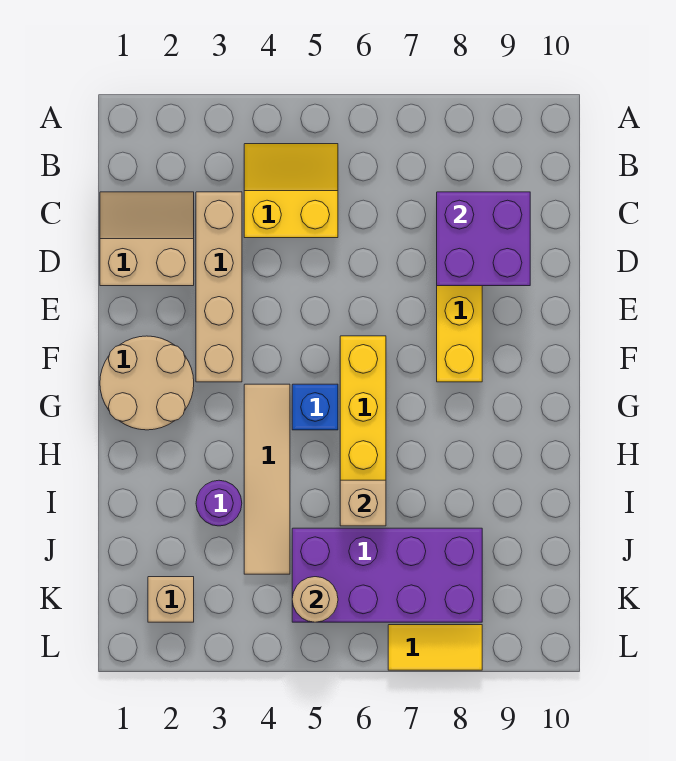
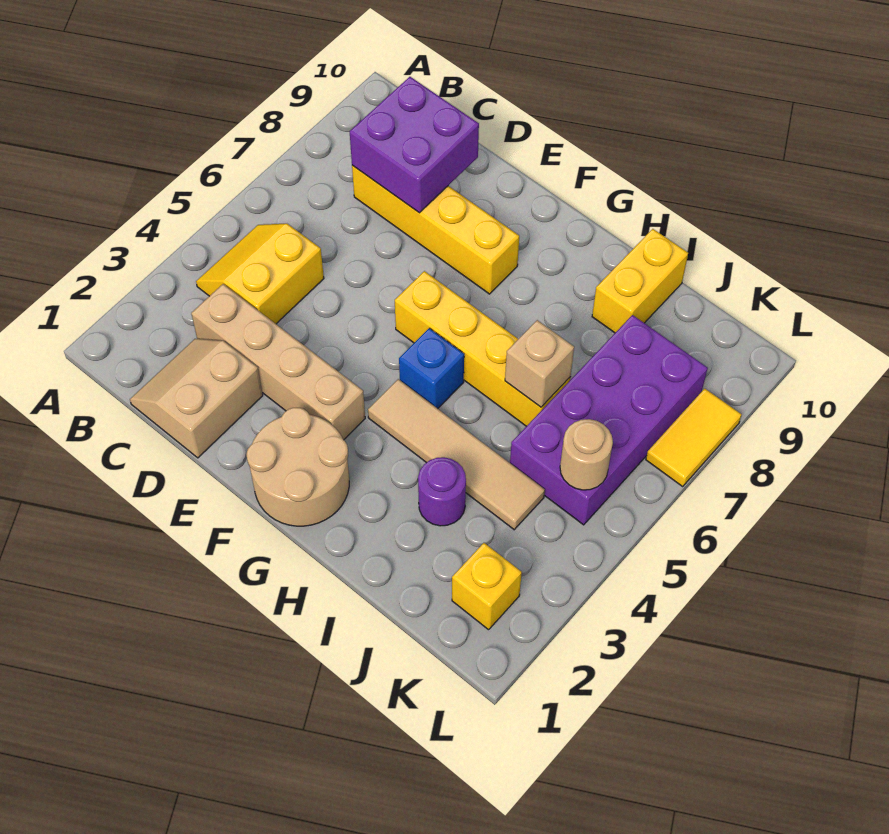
none -> yellow 1x2 brick [592,229,688,333]
tan 1x1 brick [148,577,194,622] -> yellow 1x1 brick [452,543,522,630]

